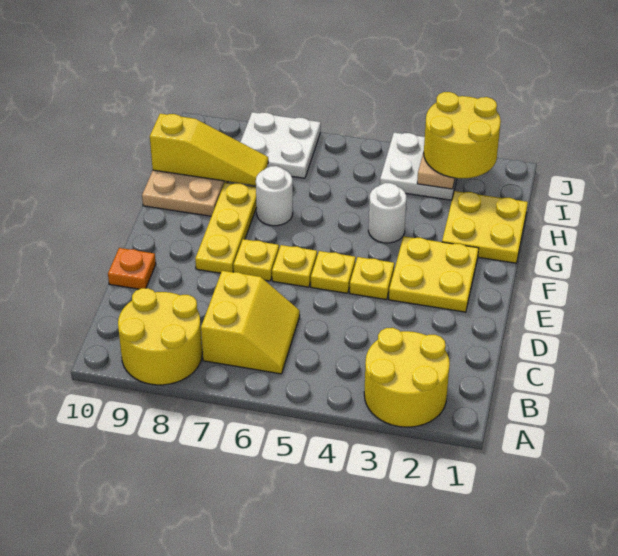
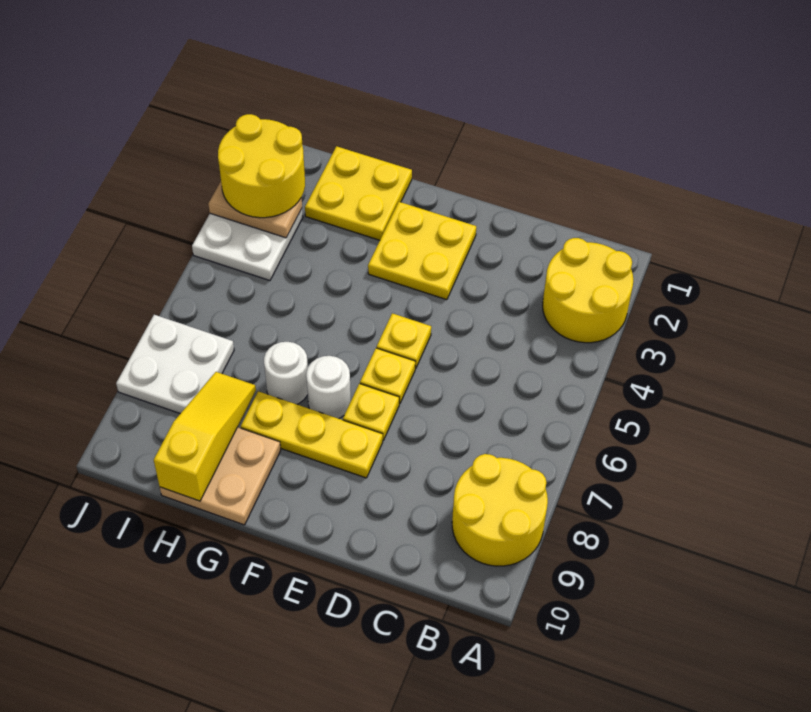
yellow 2x2 slope [201,271,300,374] -> none
orange 1x1 plate [108,248,156,289] -> none
yellow 1x1 plate [350,257,394,300] -> none
white 1x1 round brick [368,183,406,243] -> white 1x1 round brick moved to [306,356,351,419]

